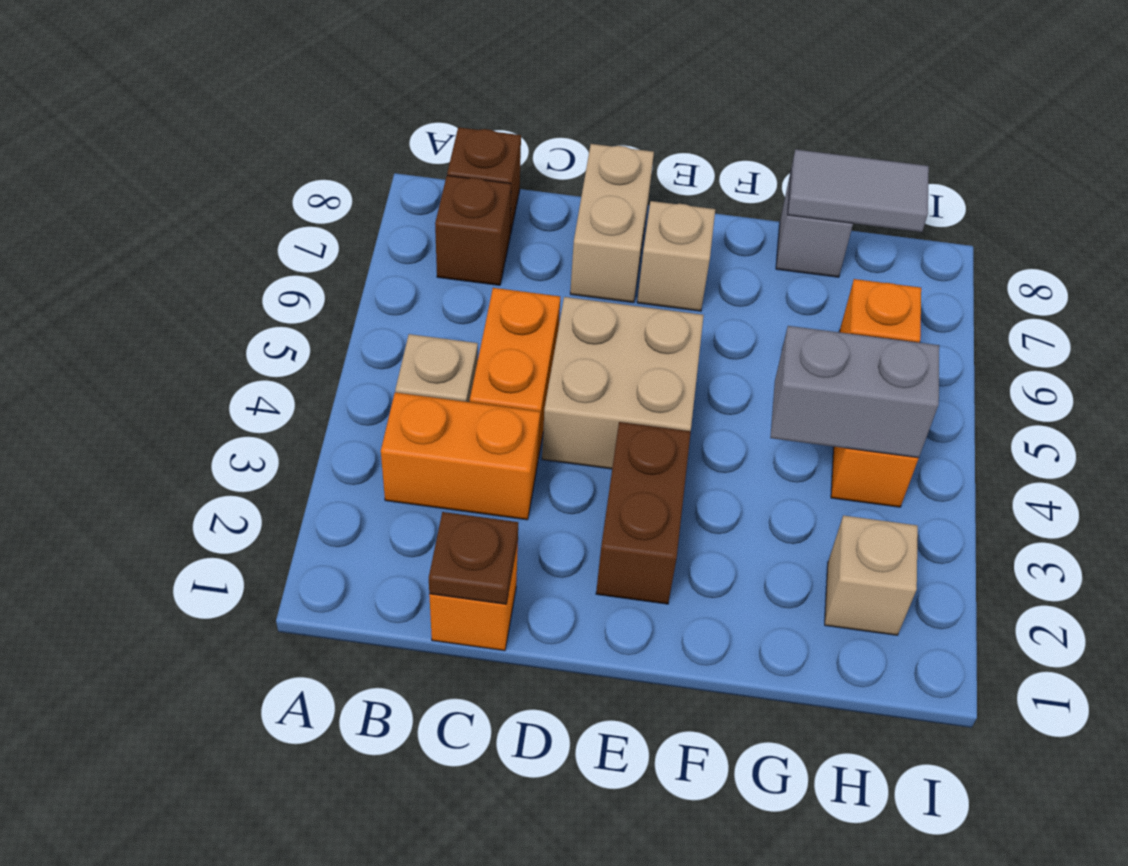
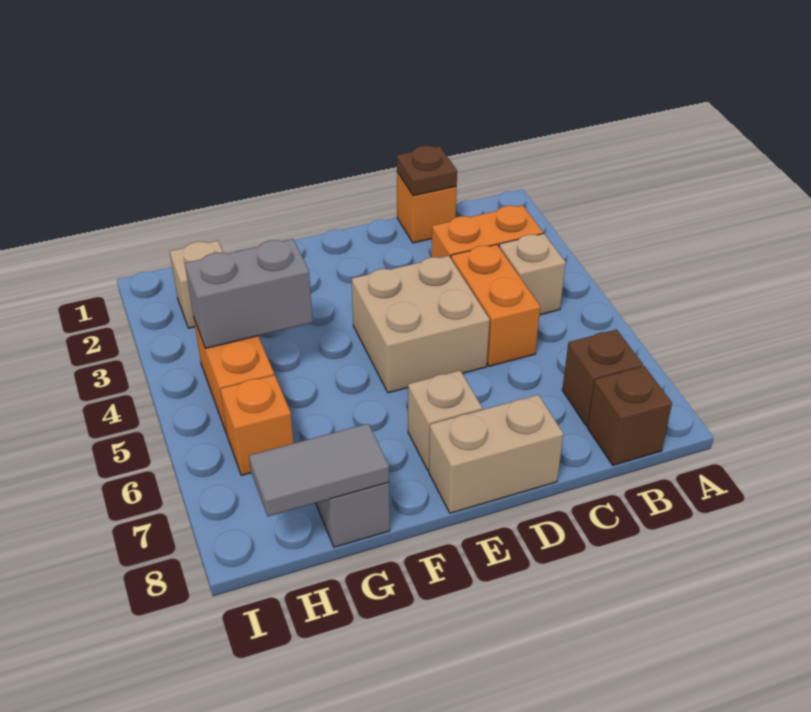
tan 1x2 brick [570,144,654,303] -> tan 1x2 brick turned to [429,395,563,513]
brown 1x2 brick [596,422,691,604] -> none

